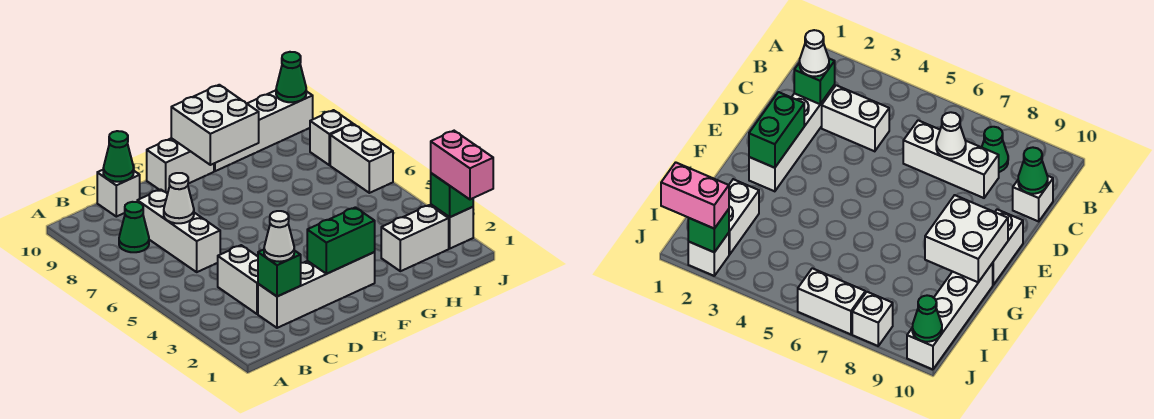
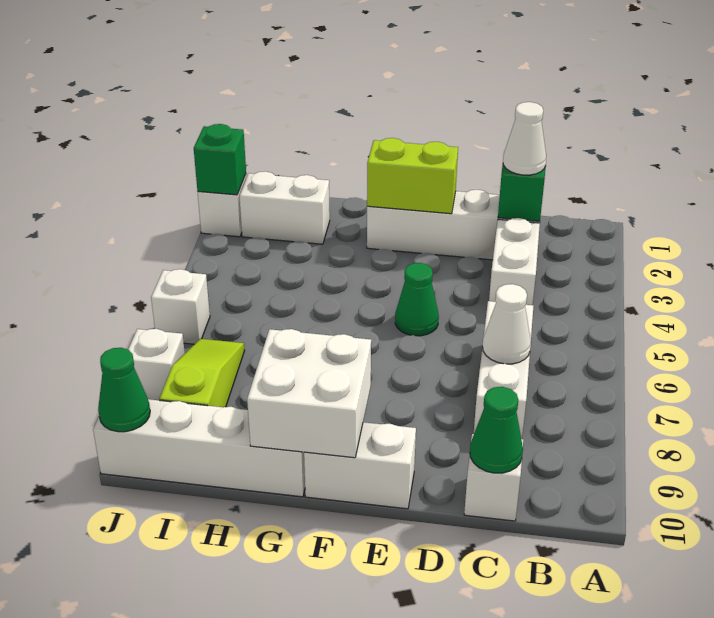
green 1x1 cone [119,202,149,252] -> green 1x1 cone moved to [395,263,439,336]
green 1x2 brick [307,207,375,274] -> lime 1x2 brick [367,138,458,214]
none -> lime 1x3 slope [159,339,245,407]
pink 1x2 brick [431,131,493,199] -> none
white 1x2 brick [330,124,393,193] -> white 1x1 brick [151,269,210,344]

